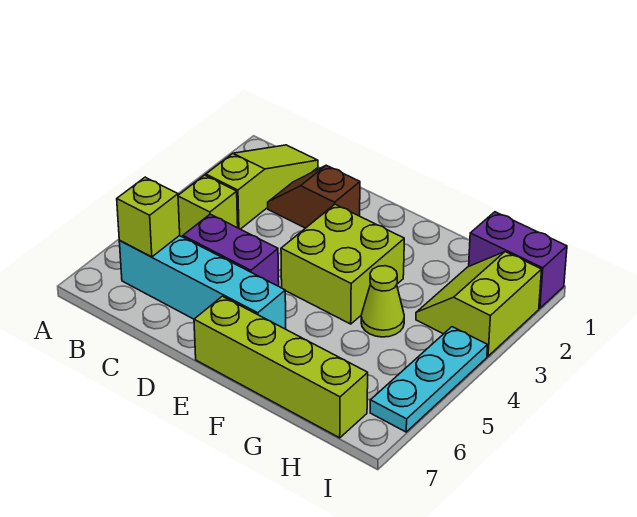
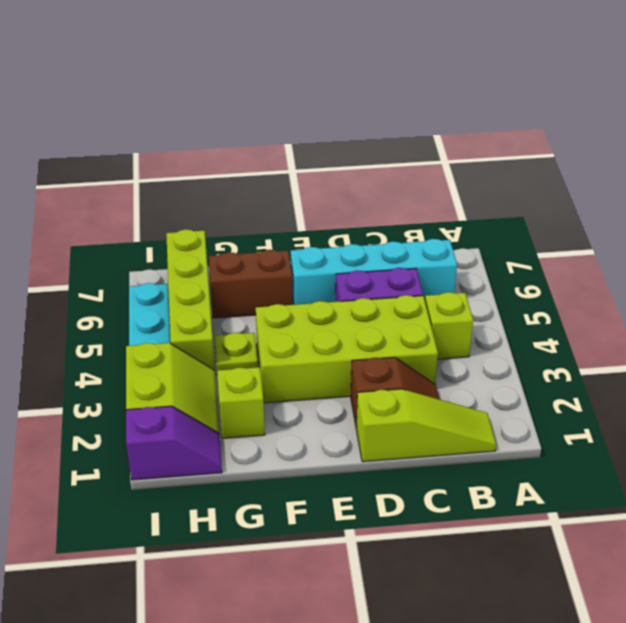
lime 1x3 slope [206,145,318,229] -> lime 1x3 slope turned to [356,389,496,462]
lime 1x1 brick [117,177,180,257] -> lime 1x1 brick moved to [217,367,265,439]
lime 2x2 brick [281,204,404,324] -> lime 2x4 brick [256,295,438,403]
lime 1x4 brick [194,296,368,438] -> lime 1x4 brick turned to [166,229,215,370]
none -> brown 1x2 brick [209,250,293,318]
lime 1x1 cone [361,266,404,337] -> lime 1x1 plate [214,333,258,370]
purple 1x2 brick [469,212,567,308] -> purple 1x2 slope [126,406,222,480]

